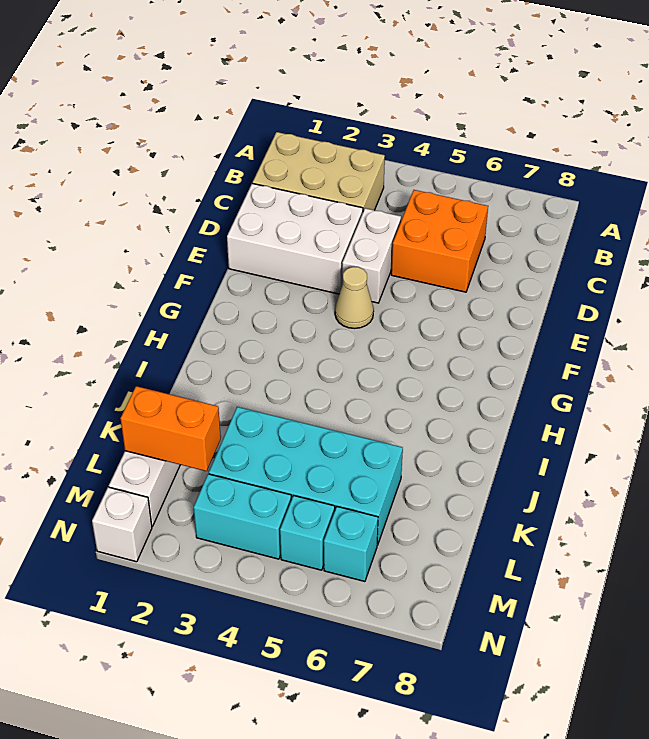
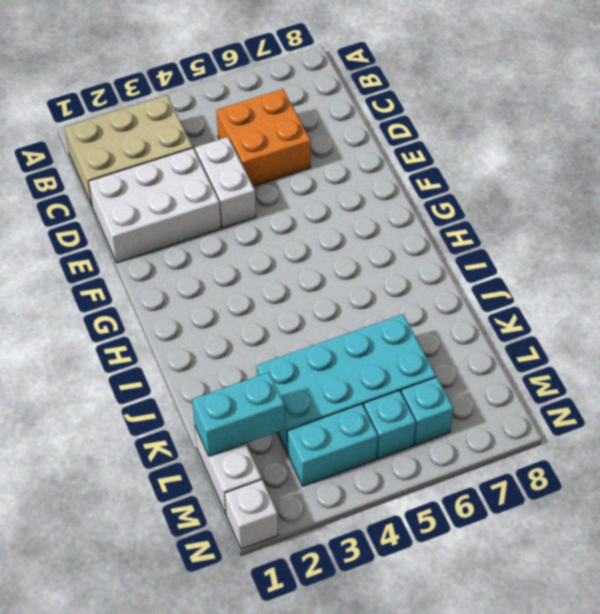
tan 1x1 cone [335,267,374,328] -> none
orange 1x2 brick [120,386,221,471] -> cyan 1x2 brick [192,372,285,456]

